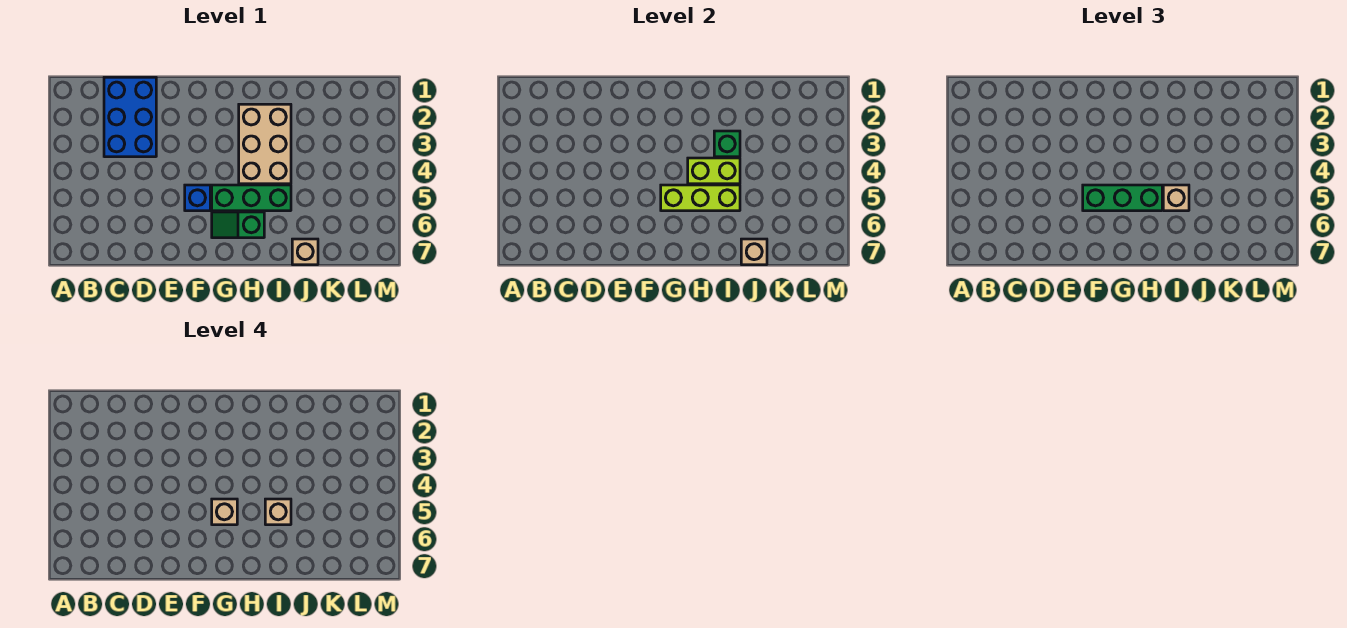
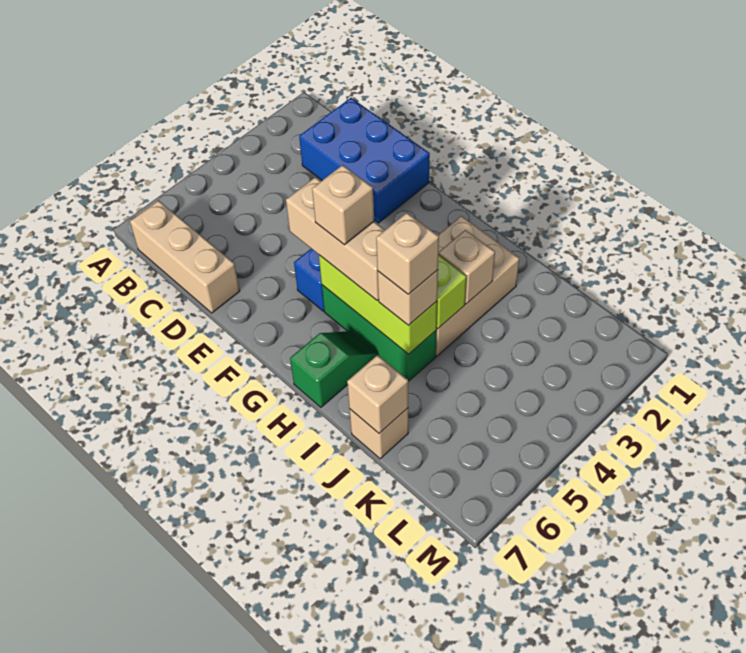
none -> tan 1x3 brick [130,201,240,313]
blue 2x3 brick [104,77,156,157] -> blue 2x3 brick turned to [299,98,430,223]
green 1x3 brick [1083,185,1162,211] -> tan 1x3 brick [286,177,385,300]
green 1x2 slope [212,212,264,238] -> green 1x2 slope turned to [290,331,378,407]
green 1x1 brick [714,131,740,157] -> tan 1x1 brick [438,230,495,304]

